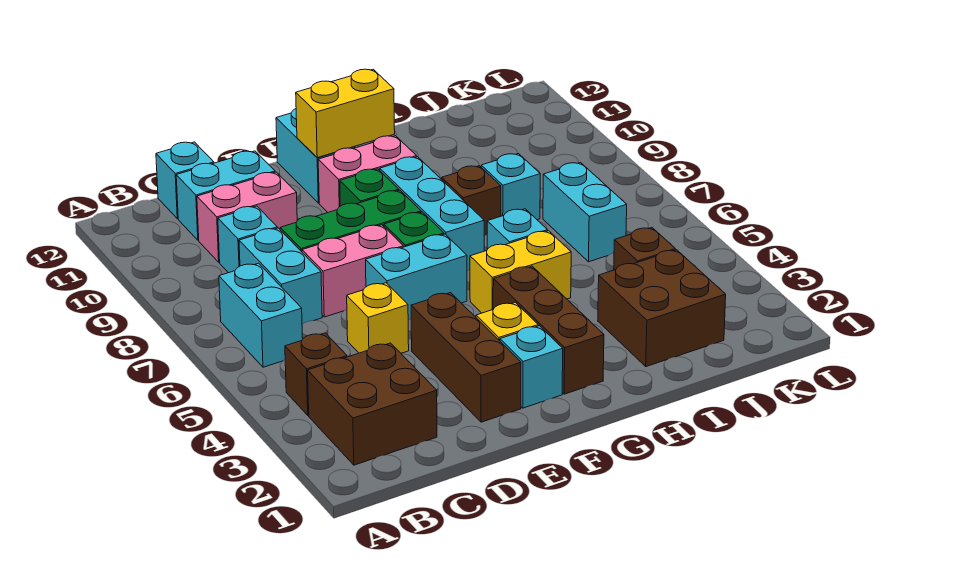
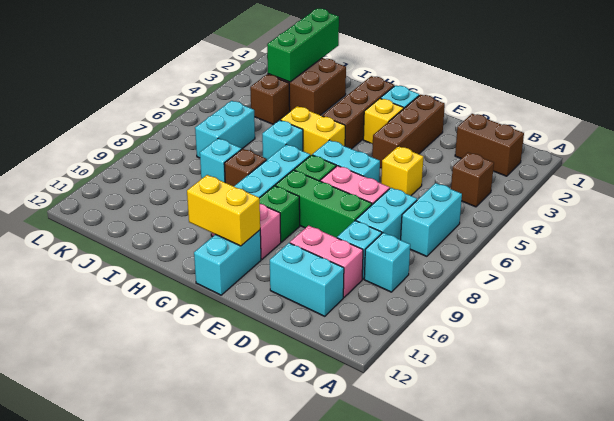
brown 2x2 brick [308,343,437,465] -> brown 1x2 brick [455,114,524,176]
cyan 1x1 brick [156,142,214,219] -> cyan 1x1 brick moved to [364,233,410,292]
none -> green 1x3 brick [267,9,339,82]

